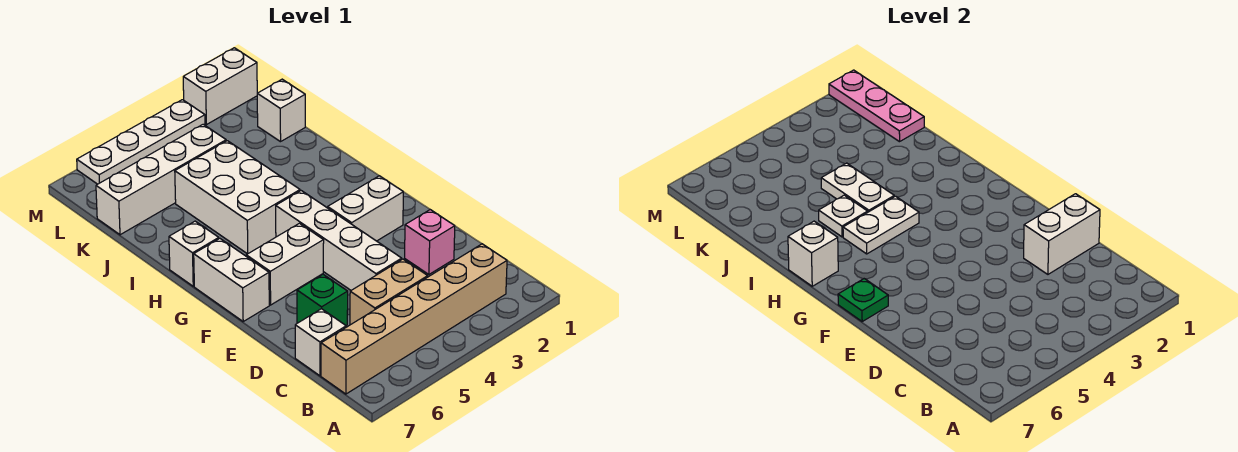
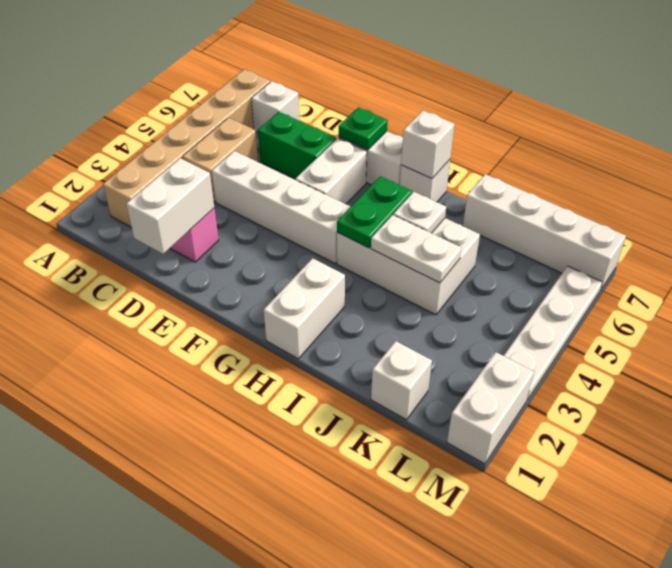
green 1x1 brick [297,275,348,325] -> green 1x2 brick [258,112,336,179]
white 1x2 brick [328,176,403,241] -> white 1x2 brick moved to [264,258,345,359]
white 1x2 plate [843,196,919,254] -> green 1x2 plate [337,176,412,248]
pink 1x3 plate [829,70,924,142] -> none
white 1x4 brick [96,124,226,235] -> white 1x4 brick turned to [463,174,626,290]

